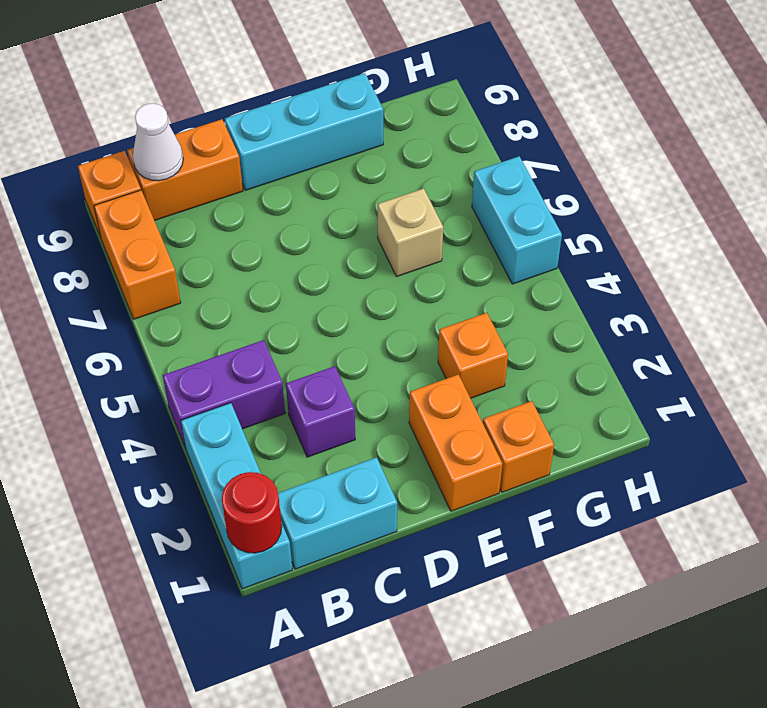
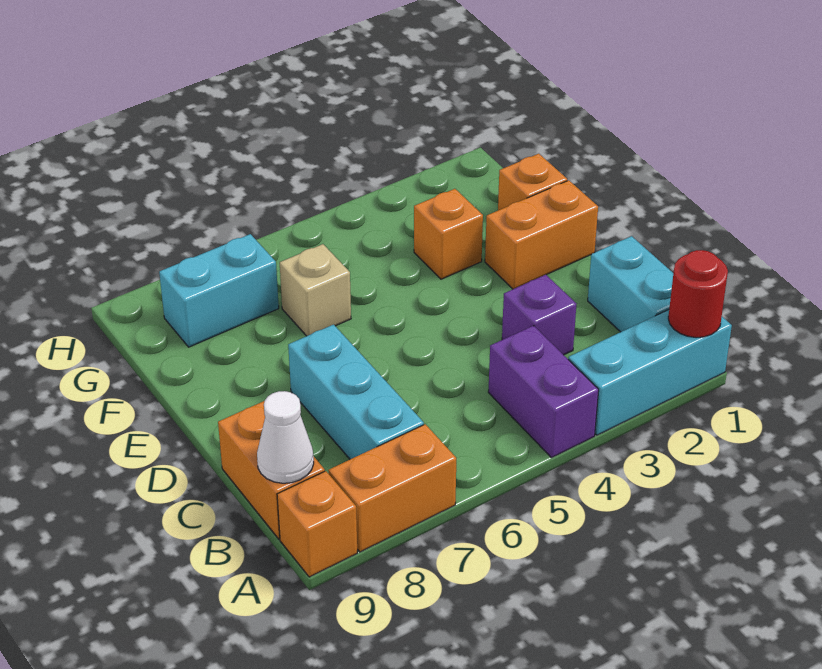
cyan 1x3 brick [225,73,383,190] -> cyan 1x3 brick moved to [288,325,424,459]
cyan 1x2 brick [472,156,562,284] -> cyan 1x2 brick moved to [159,234,279,347]

